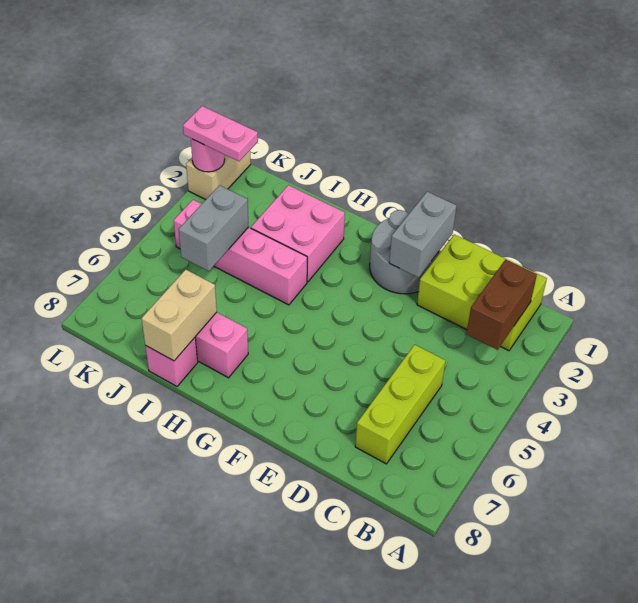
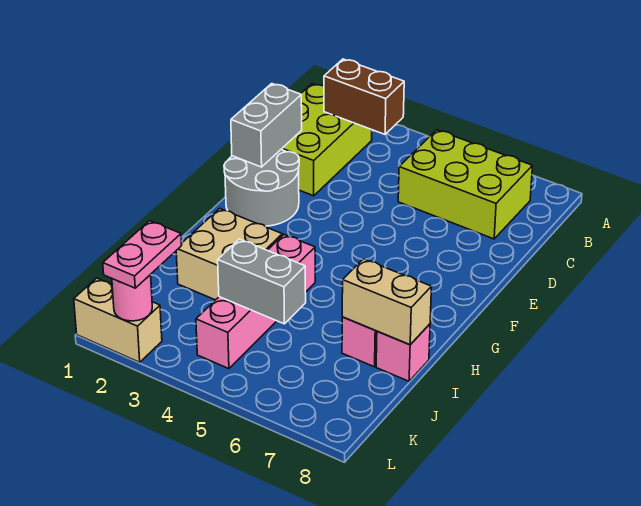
lime 1x3 brick [355,345,446,464] -> lime 2x3 brick [398,130,532,239]
grey 1x2 brick [389,192,457,277] -> grey 1x2 brick turned to [231,84,302,167]
pink 2x2 brick [251,185,345,282] -> tan 2x2 brick [176,209,282,300]

